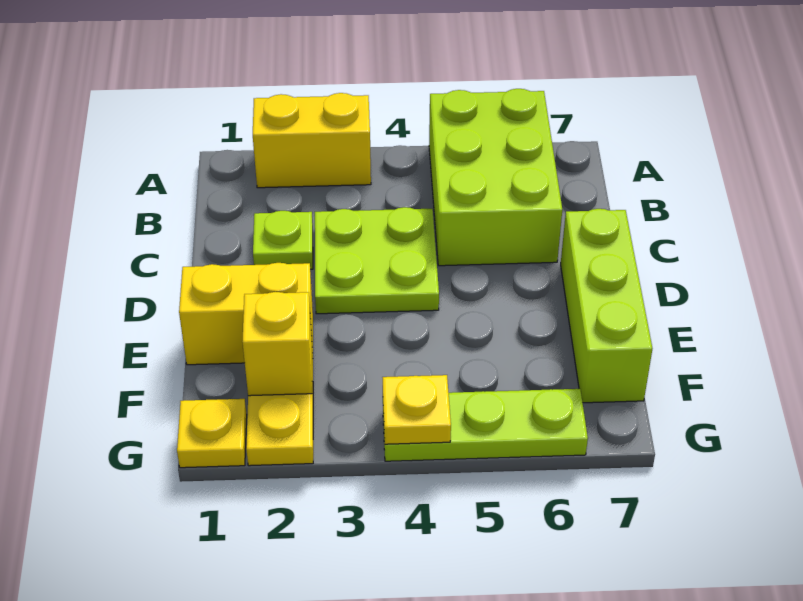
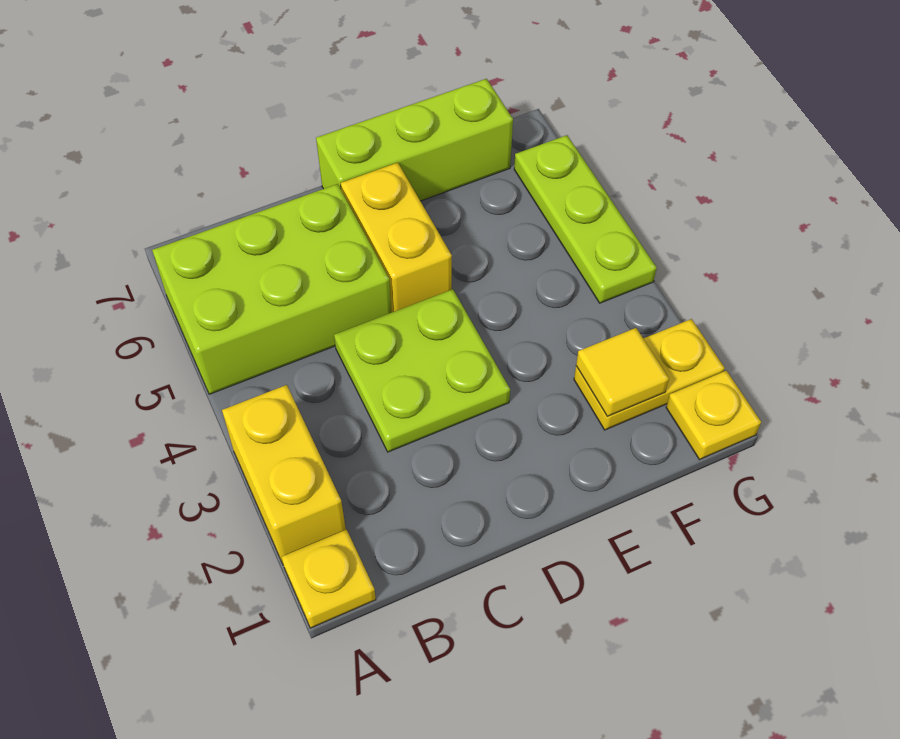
lime 1x1 plate [253,211,313,269] -> none
yellow 1x2 brick [179,263,313,365] -> yellow 1x2 brick moved to [341,163,452,312]
yellow 1x1 brick [242,292,312,396] -> yellow 1x1 tile [576,328,669,416]
yellow 1x1 plate [383,375,451,444] -> yellow 1x1 plate moved to [281,530,376,628]

